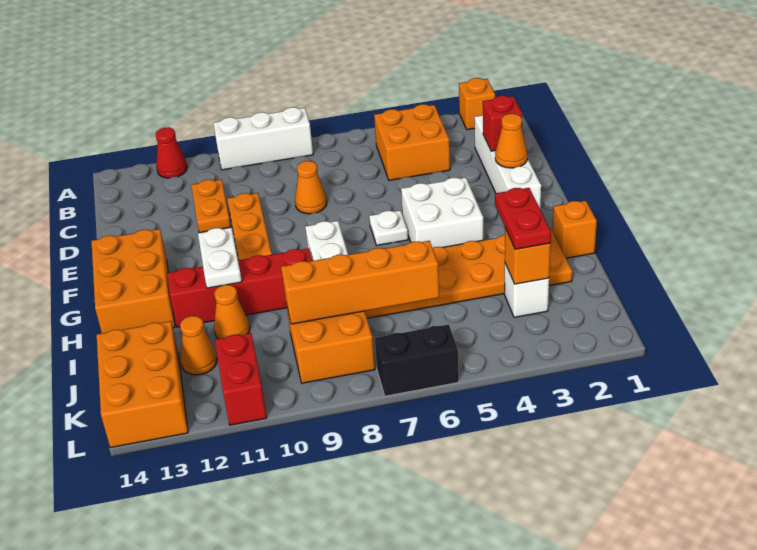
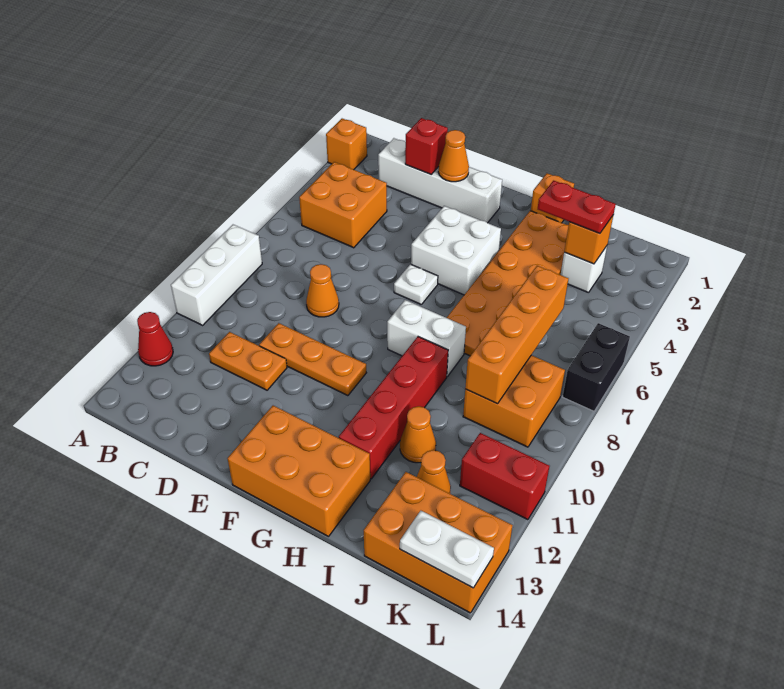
white 1x2 plate [198,227,242,288] -> white 1x2 plate moved to [400,511,494,588]

